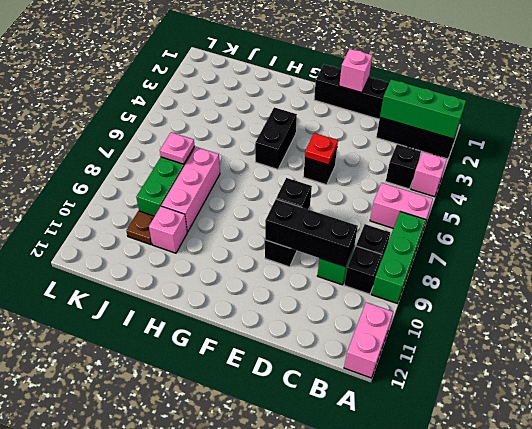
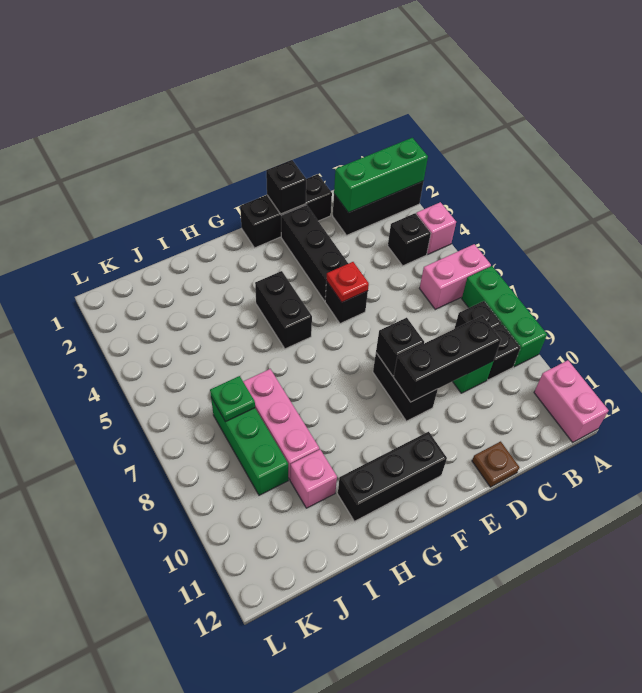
pink 1x1 brick [339,49,372,93] -> black 1x1 brick [266,160,306,214]
none -> black 1x3 brick [281,205,348,301]
none -> black 1x3 brick [338,432,447,521]
pink 1x1 plate [160,132,195,164] -> green 1x1 plate [210,376,255,422]
brown 1x1 plate [127,211,155,245] -> brown 1x1 plate moved to [472,441,519,487]

